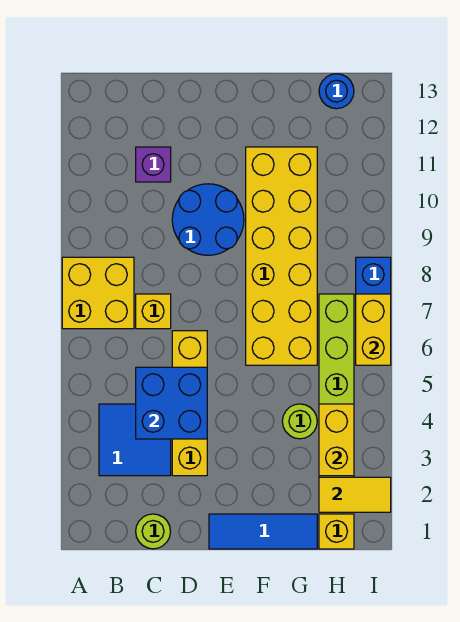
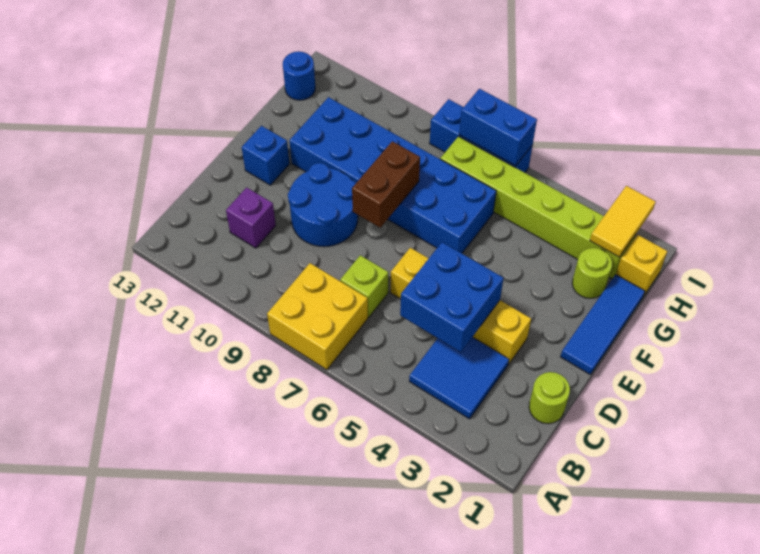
yellow 1x1 brick [136,294,171,329] -> lime 1x1 brick [340,255,388,317]
none -> brown 1x2 brick [352,141,420,228]
none -> blue 1x1 brick [242,126,290,185]
yellow 2x6 brick [246,147,317,365] -> blue 2x6 brick [289,97,496,253]
lime 1x1 round brick [282,404,317,439] -> lime 1x1 round brick moved to [572,248,612,298]
yellow 1x2 brick [319,404,354,476] -> none
yellow 1x2 brick [356,294,391,365] -> blue 1x2 brick [459,89,537,166]

